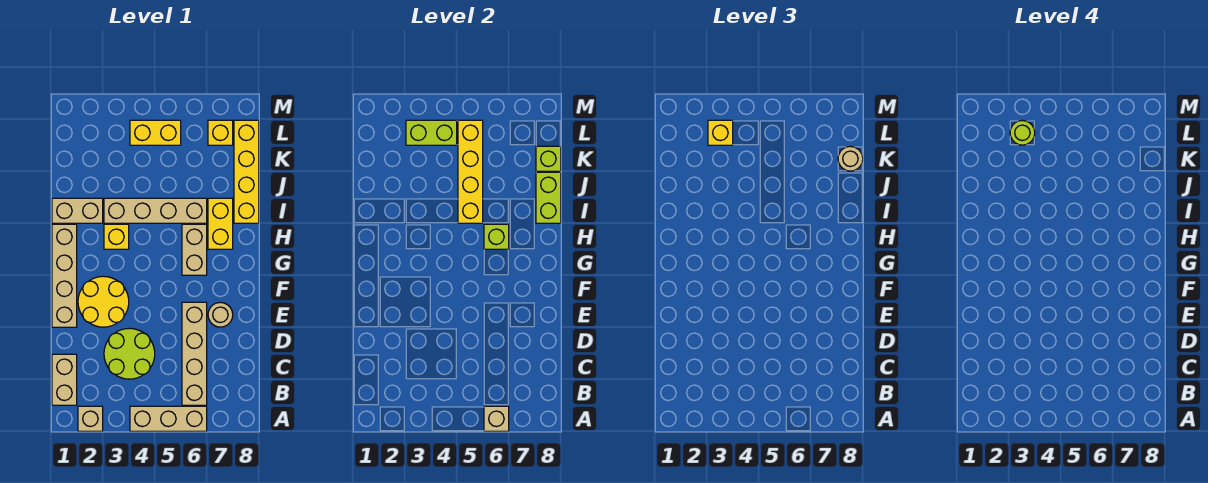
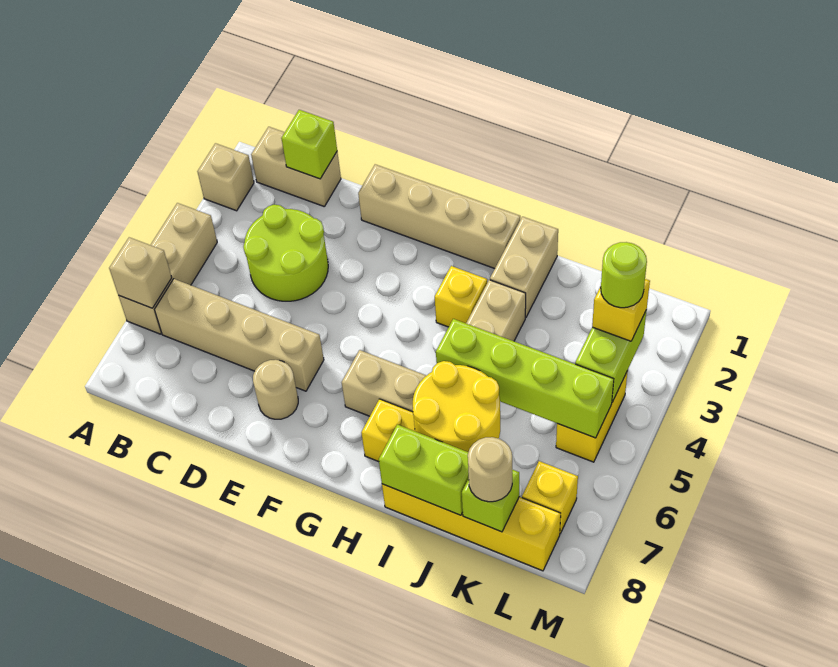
yellow 2x2 round brick [78,276,129,327] -> yellow 2x2 round brick moved to [413,361,500,452]
lime 1x1 brick [484,224,509,249] -> lime 1x1 brick moved to [281,110,337,179]
yellow 1x4 brick [458,120,483,223] -> lime 1x4 brick [436,319,614,438]

